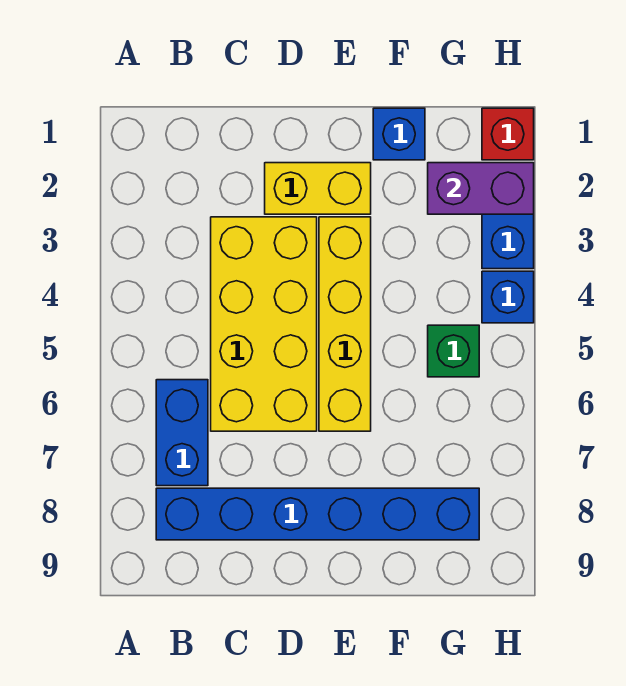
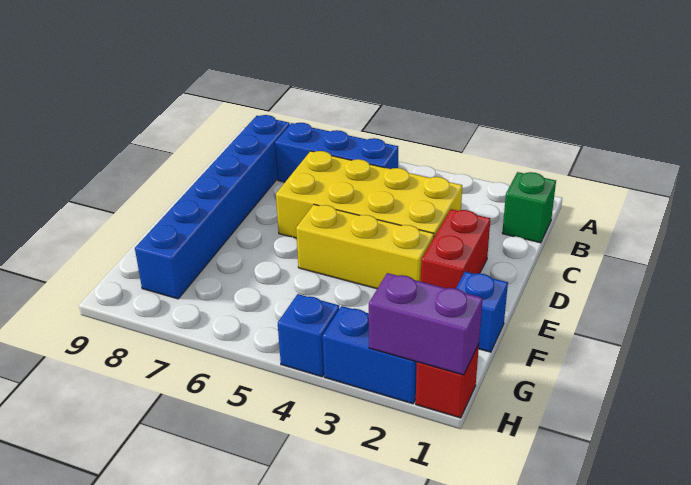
blue 1x2 brick [156,380,208,486] -> blue 1x3 brick [275,123,399,182]
yellow 1x2 brick [265,163,371,214] -> red 1x2 brick [421,209,490,289]
yellow 1x4 brick [319,217,371,431] -> yellow 1x3 brick [296,204,434,289]
purple 1x2 brick [428,163,534,214] -> purple 1x2 brick turned to [369,273,483,375]
green 1x1 brick [428,325,479,377] -> green 1x1 brick moved to [502,172,556,243]

